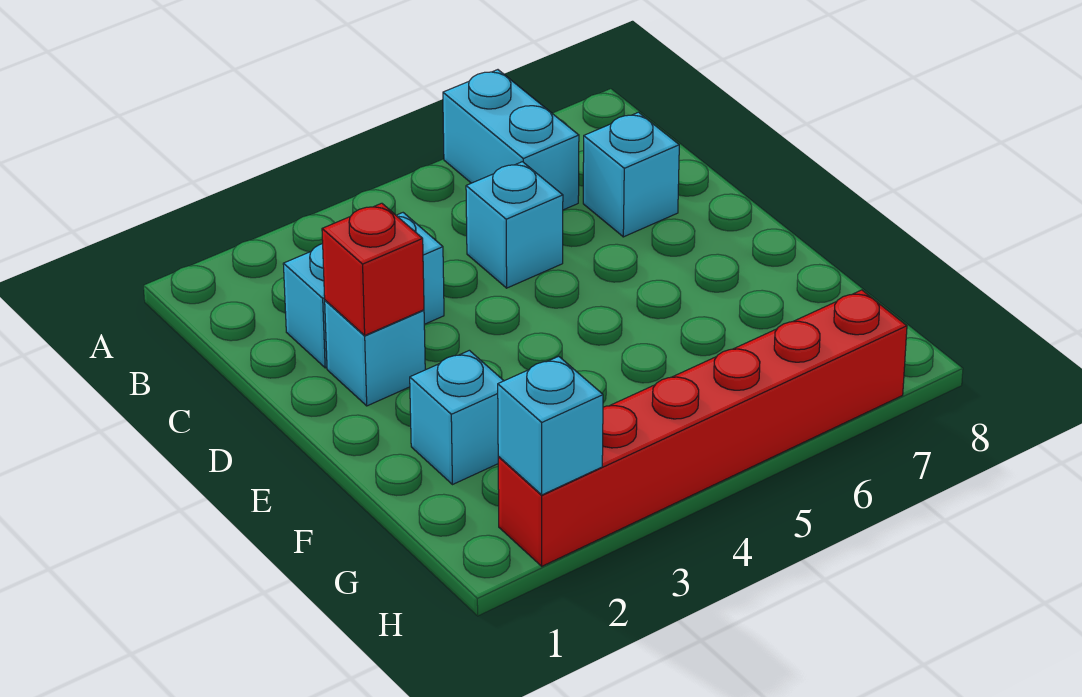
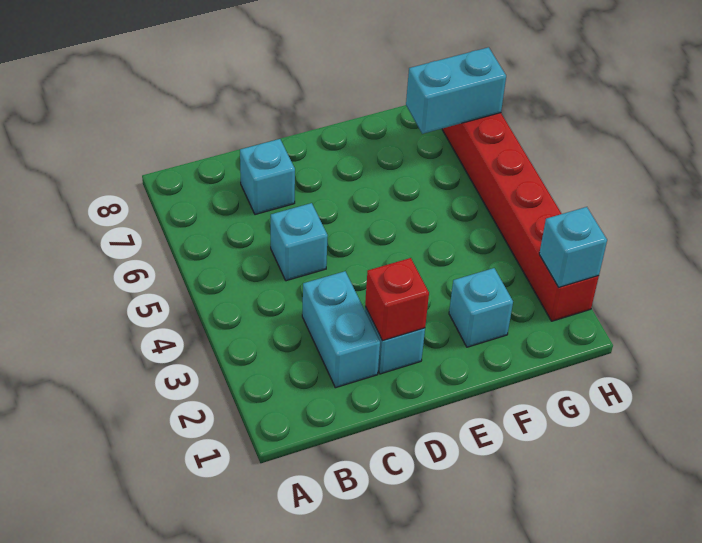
cyan 1x2 brick [443,70,579,210] -> cyan 1x2 brick moved to [406,47,506,134]

